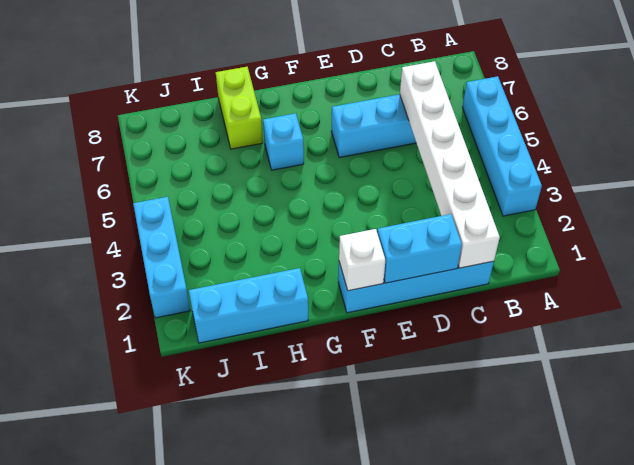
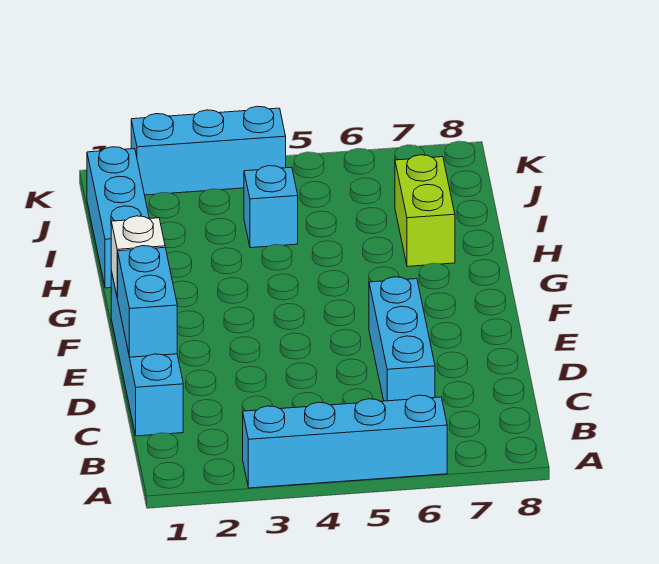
white 1x6 brick [400,61,500,268] -> none
cyan 1x1 brick [263,113,304,170] -> cyan 1x1 brick moved to [244,166,298,248]
lime 1x2 brick [216,67,263,149] -> lime 1x2 brick turned to [395,155,455,266]

